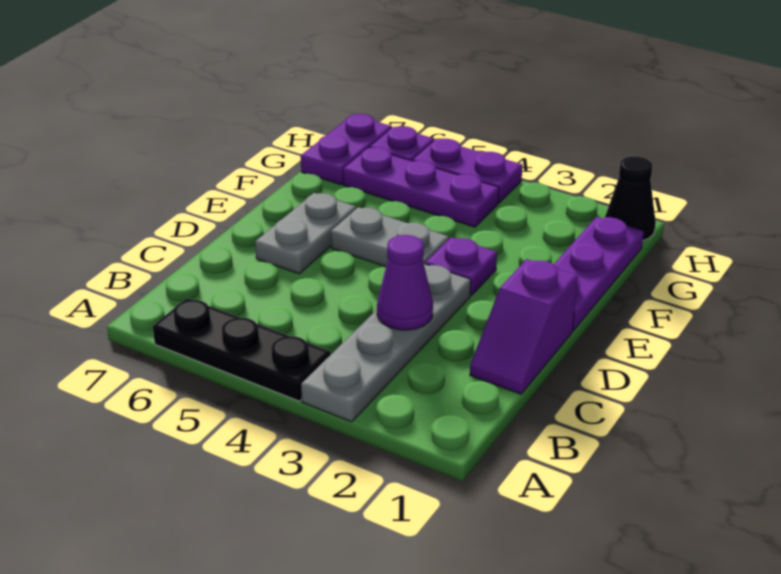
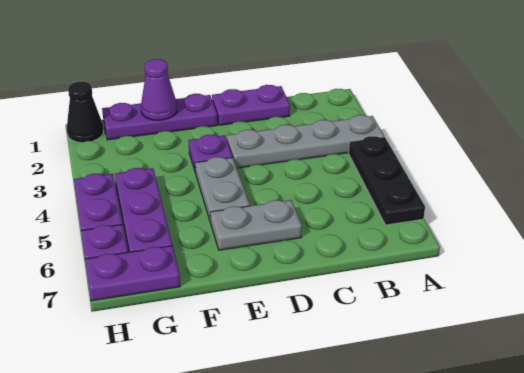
purple 1x2 slope [470,259,578,394] -> purple 1x2 plate [212,85,290,125]
purple 1x1 cone [377,235,433,330] -> purple 1x1 cone moved to [141,59,177,120]

